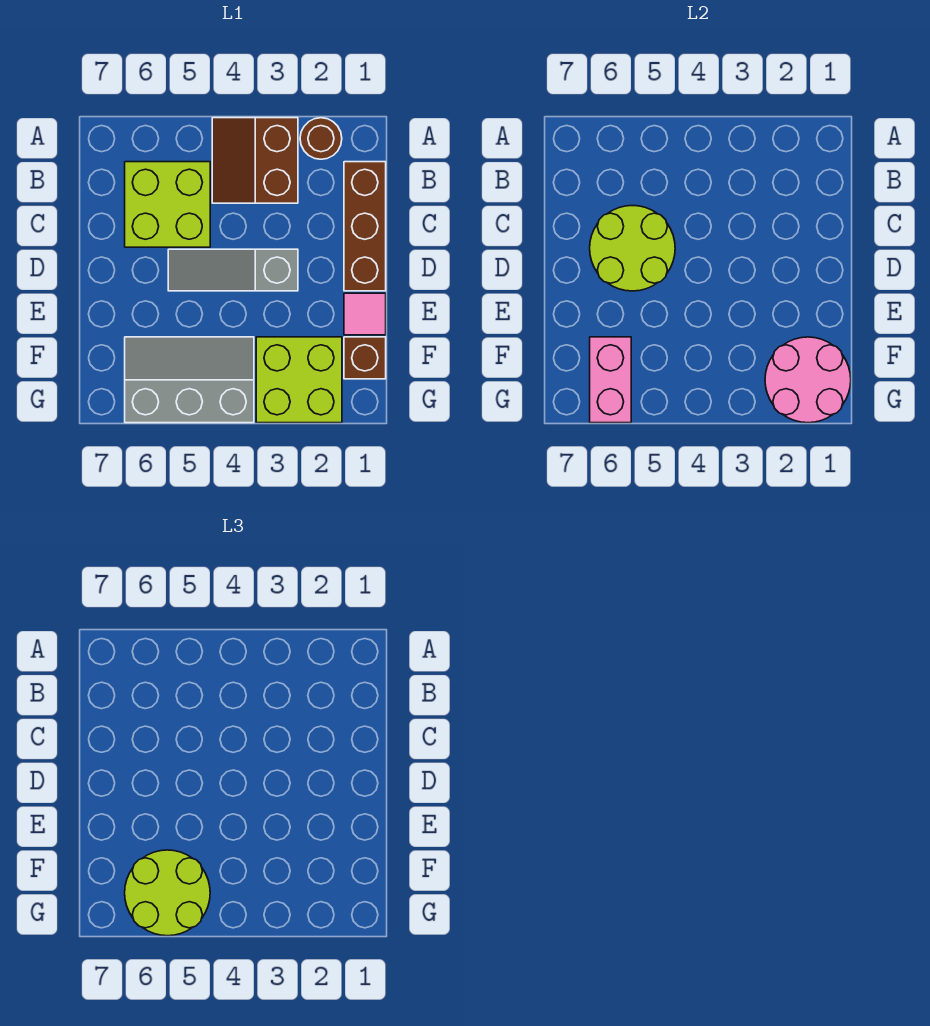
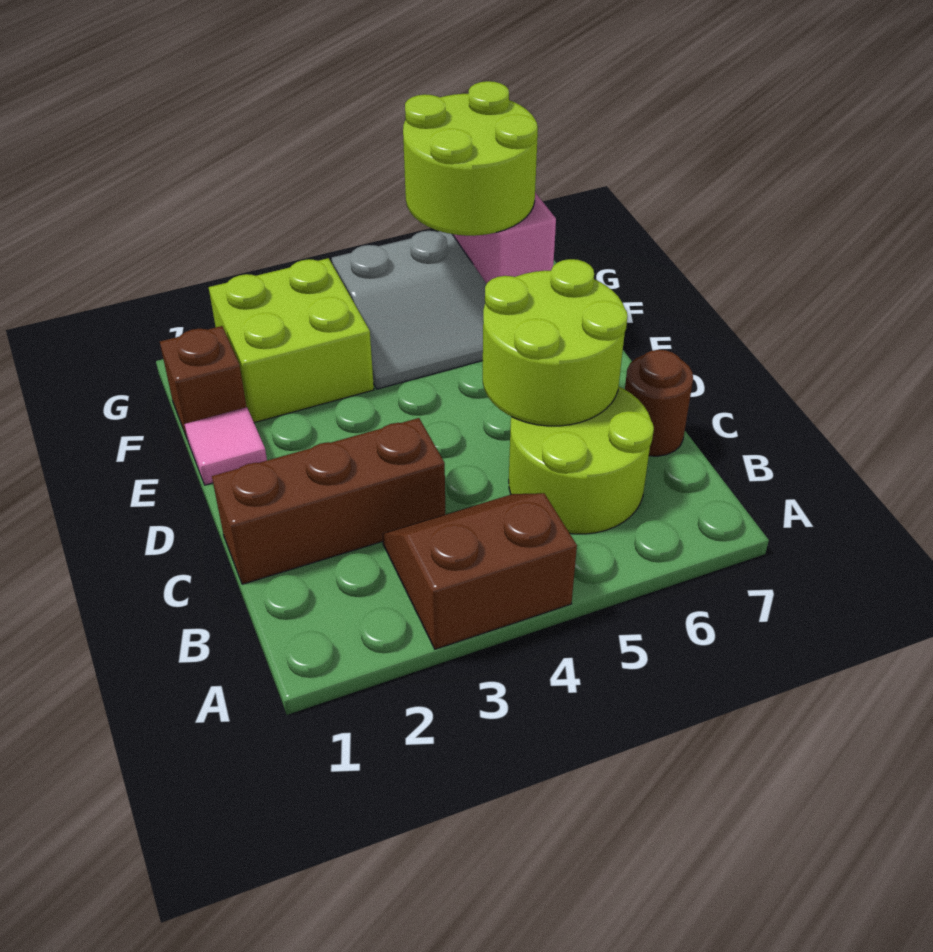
brown 1x1 round brick [300,118,342,159] -> brown 1x1 round brick moved to [625,350,693,456]
brown 2x2 slope [212,118,298,203] -> brown 2x2 slope turned to [382,493,577,649]
brown 1x3 brick [344,162,386,291] -> brown 1x3 brick turned to [212,418,445,584]
lime 2x2 brick [125,162,210,247] -> lime 2x2 round brick [509,387,654,534]
grey 1x3 slope [168,249,298,291] -> none
pink 2x2 round brick [765,337,851,423] -> none

